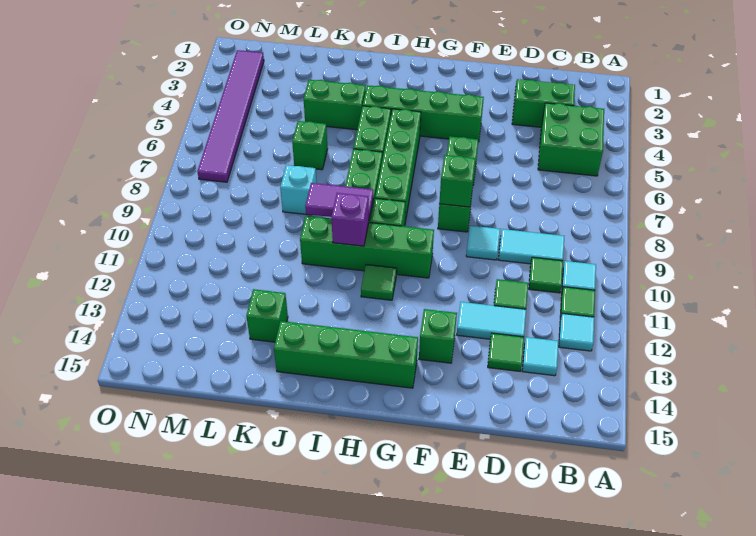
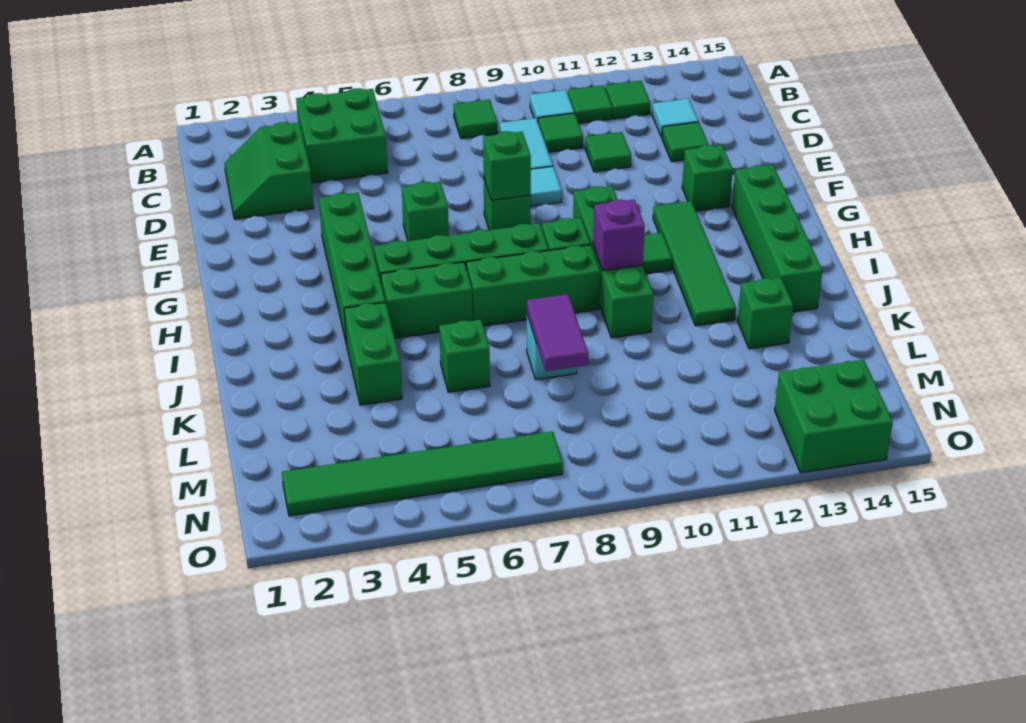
none -> green 1x1 tile [453,100,497,139]
cyan 1x1 tile [559,314,594,351] -> green 1x1 tile [605,81,650,119]
cyan 1x2 tile [457,302,526,339] -> none
none -> green 1x4 tile [653,201,736,326]
purple 1x2 tile [305,183,373,218] -> purple 1x2 tile moved to [527,294,588,371]
purple 1x6 tile [197,50,264,182] -> green 1x6 tile [282,431,563,516]
none -> green 2x2 brick [775,360,893,473]

